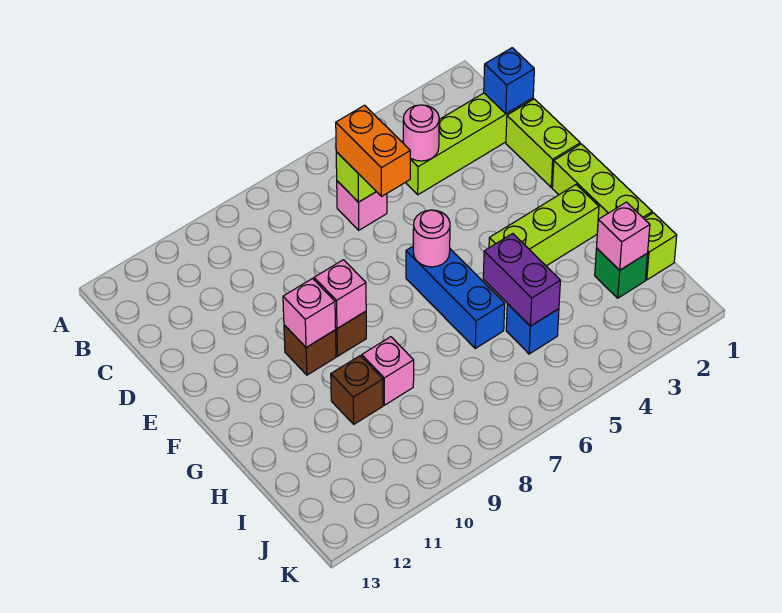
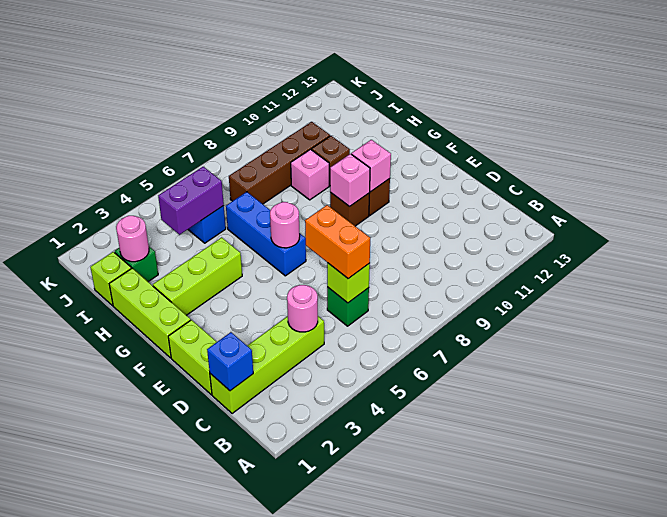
pink 1x1 brick [337,181,387,230] -> green 1x1 brick [327,287,369,326]
purple 1x2 brick [483,234,560,326] -> purple 1x2 brick turned to [158,167,224,235]
pink 1x1 brick [597,202,650,270] -> pink 1x1 round brick [116,216,149,262]
none -> brown 1x4 brick [229,122,330,204]

